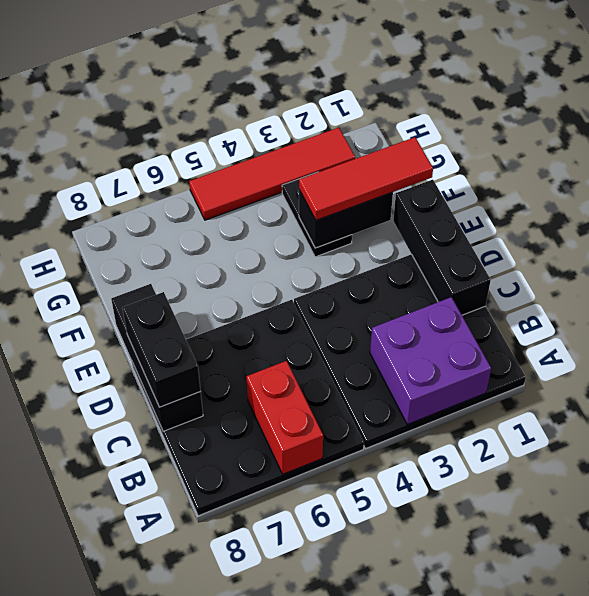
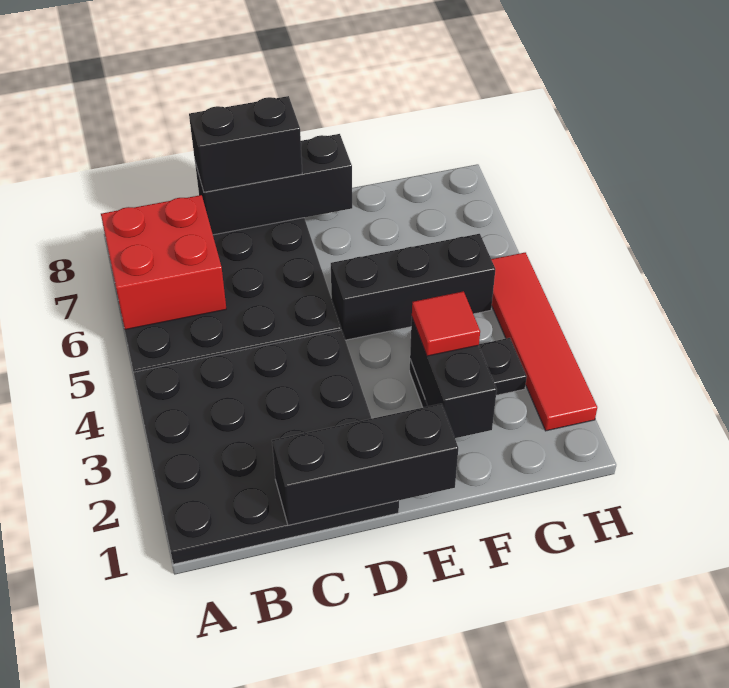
purple 2x2 brick [370,297,491,424] -> none
red 1x2 brick [246,361,323,474] -> red 2x2 brick [101,195,226,330]
none -> black 1x3 brick [331,234,495,340]
red 1x3 tile [299,137,433,220] -> red 1x1 tile [412,291,480,356]

